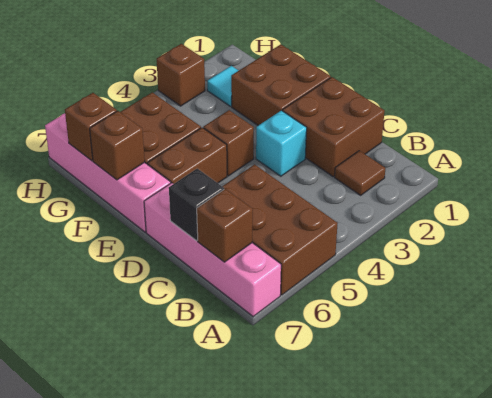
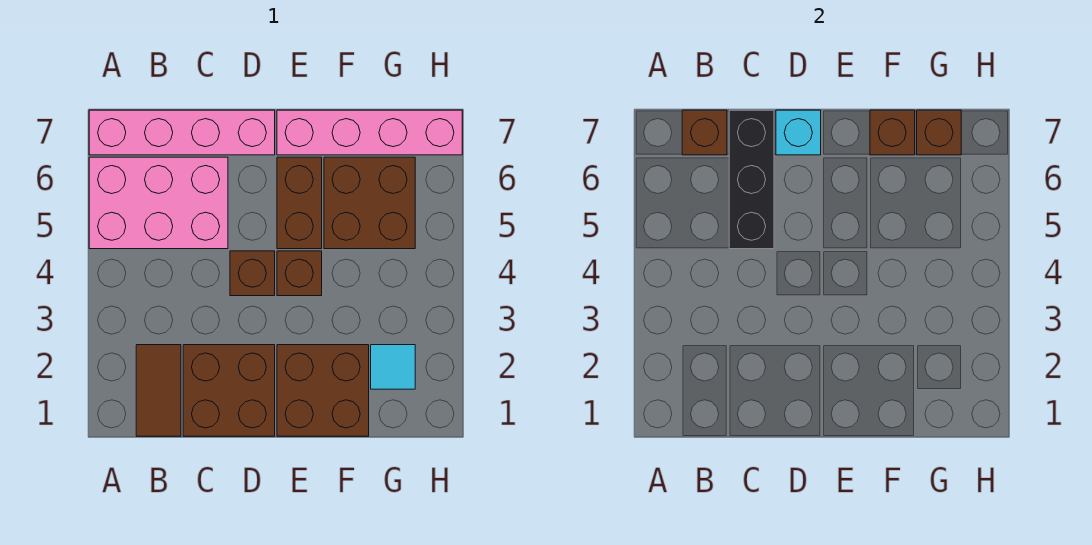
brown 2x3 brick [222,164,338,295] -> pink 2x3 brick [89,157,228,249]
brown 1x1 tile [335,151,385,195] -> brown 1x2 tile [136,345,181,436]
black 1x1 brick [169,169,224,241] -> black 1x3 brick [729,110,774,249]
cyan 1x1 brick [256,110,307,176] -> cyan 1x1 brick moved to [776,110,821,155]
brown 1x1 brick [157,44,205,106] -> brown 1x1 brick moved to [230,251,275,296]

